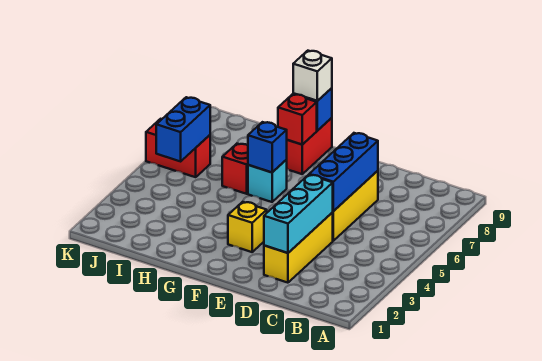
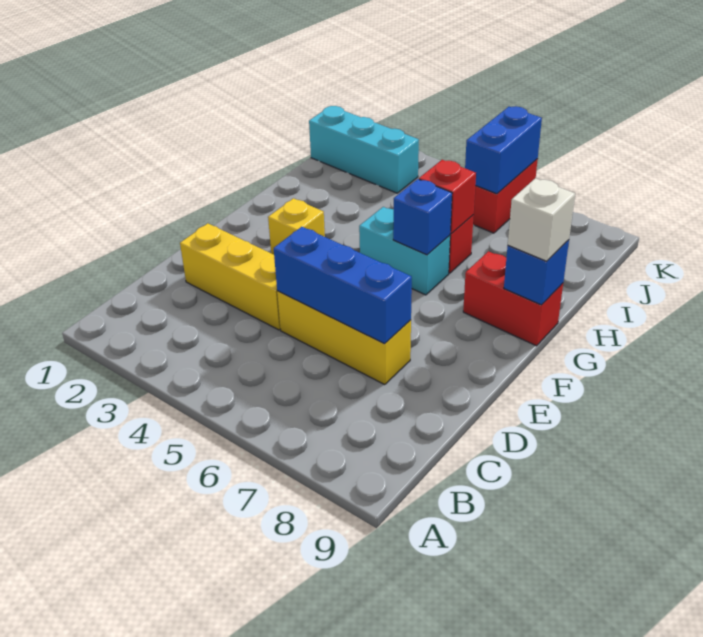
cyan 1x3 brick [264,175,333,253] -> cyan 1x3 brick moved to [309,106,419,193]
cyan 1x1 brick [248,160,287,202] -> cyan 1x2 brick [359,207,450,295]
red 1x1 brick [278,94,317,145] -> red 1x1 brick moved to [419,160,476,234]
blue 1x2 brick [156,97,210,161] -> blue 1x2 brick turned to [465,106,542,194]

